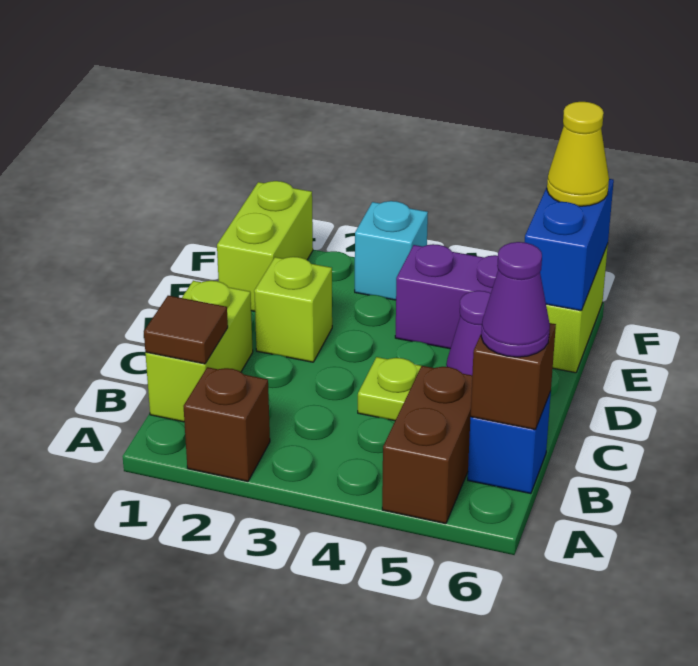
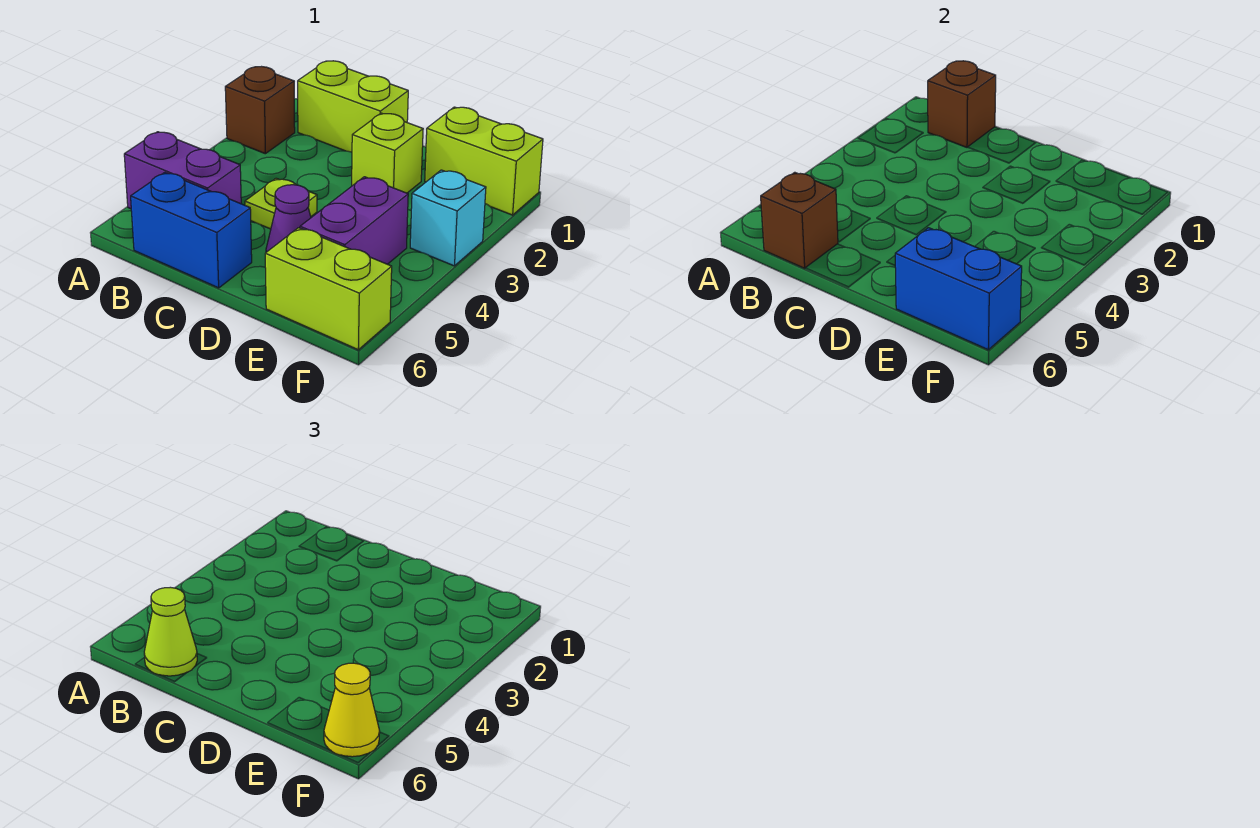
brown 1x2 brick [382,366,472,524] -> purple 1x2 brick [124,132,241,209]
brown 1x1 tile [144,296,228,364] -> brown 1x1 brick [928,61,996,147]
blue 1x1 brick [468,392,551,494] -> blue 1x2 brick [131,172,252,288]
purple 1x1 cone [481,242,550,357] -> lime 1x1 cone [144,587,197,676]

